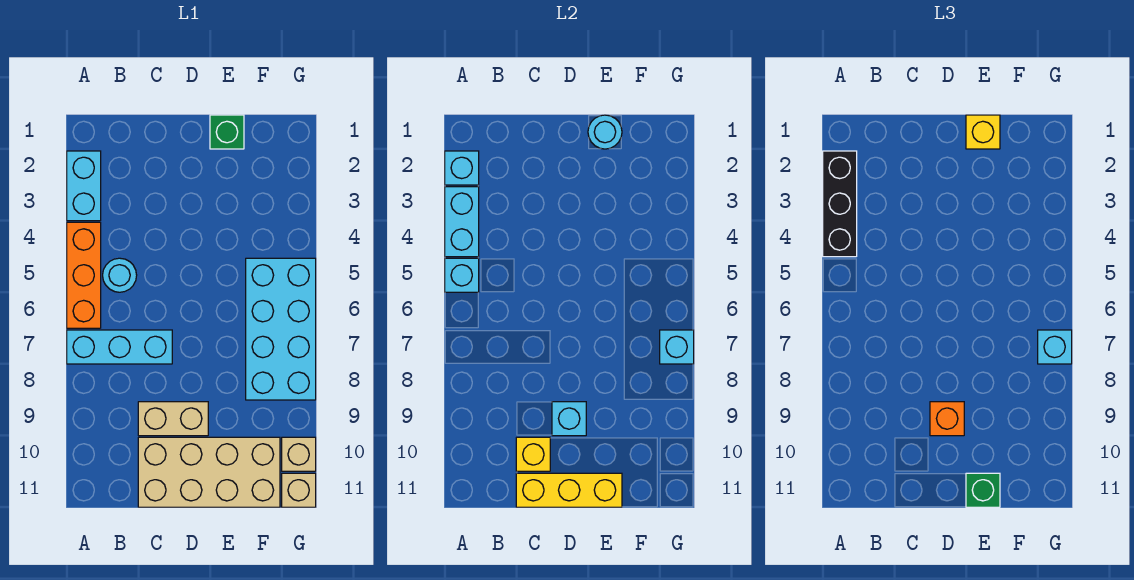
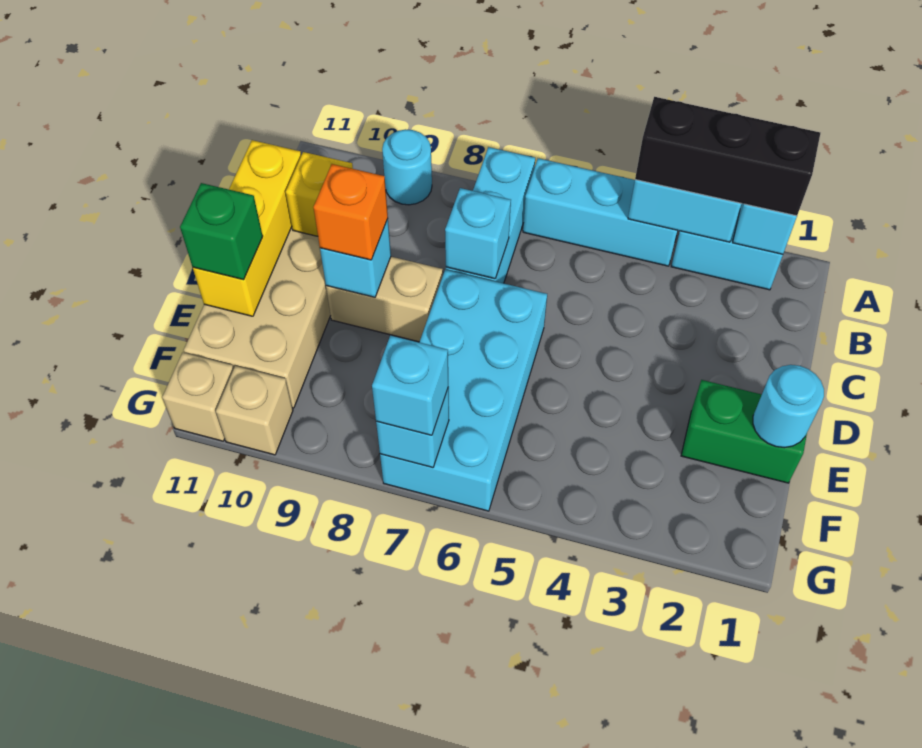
orange 1x3 brick [67,222,101,328] -> cyan 1x3 brick [523,158,678,266]
cyan 1x1 brick [445,258,479,292] -> cyan 1x1 brick moved to [445,188,511,279]
cyan 1x1 round brick [103,258,137,292] -> cyan 1x1 round brick moved to [382,129,432,205]
tan 1x2 brick [138,402,208,436] -> tan 1x2 brick turned to [326,257,443,342]
green 1x1 brick [210,115,244,149] -> green 1x2 brick [681,380,807,483]
yellow 1x1 brick [966,115,1000,149] -> none
cyan 2x4 brick [246,258,316,400] -> cyan 2x4 brick turned to [380,270,547,511]

